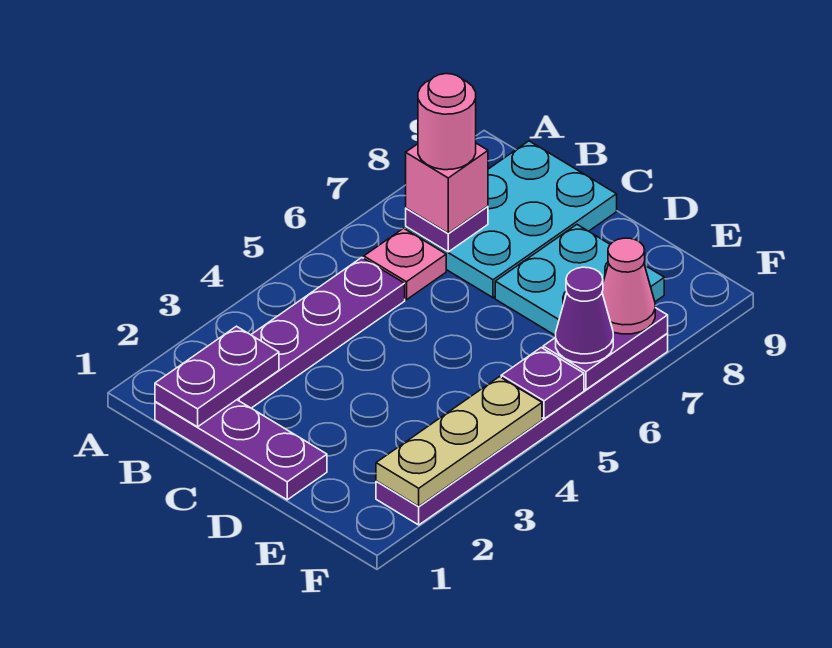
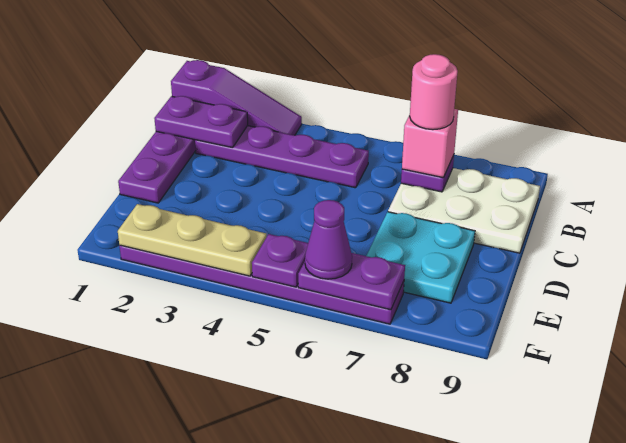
none -> purple 1x3 slope [171,60,302,135]
pink 1x1 plate [364,228,446,300] -> none
cyan 2x3 plate [406,141,617,298] -> white 2x3 plate [388,168,540,253]
pink 1x1 cone [602,238,655,334] -> none

